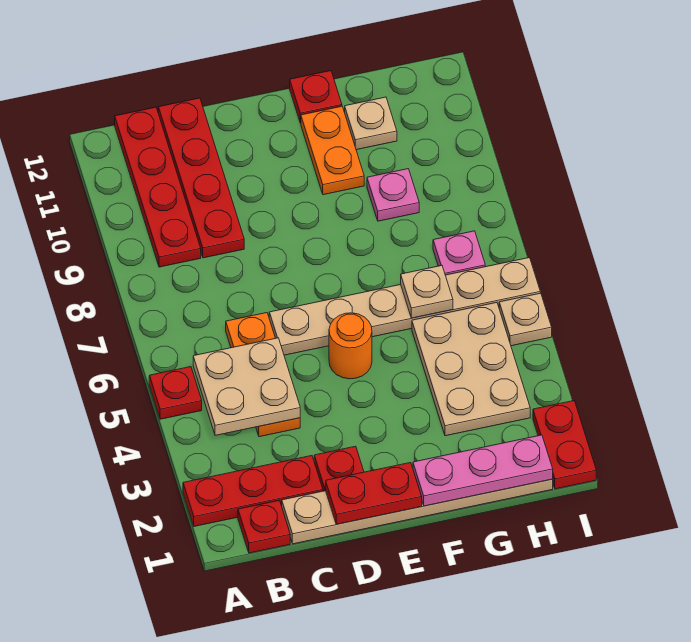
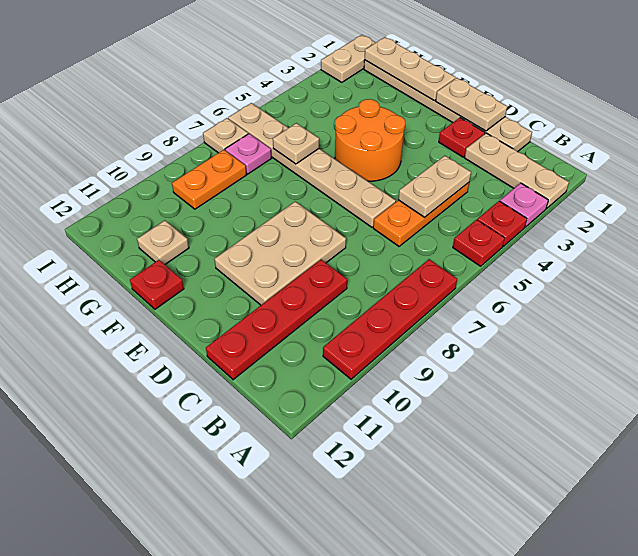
red 1x3 plate [183,456,323,526] -> tan 1x3 plate [465,133,569,209]
red 1x1 plate [238,500,290,553] -> red 1x1 plate moved to [478,201,527,246]
tan 2x2 plate [193,338,300,435] -> tan 1x2 plate [398,156,471,218]
red 1x4 plate [115,107,201,267] -> red 1x4 plate moved to [323,259,457,379]
red 1x2 plate [326,463,422,524] -> tan 1x2 plate [436,78,507,131]
orange 1x1 round brick [329,313,372,379] -> orange 2x2 round brick [335,99,405,181]
pink 1x3 plate [413,435,553,506] -> tan 1x3 plate [365,37,455,101]
orange 1x2 plate [301,106,364,195] -> orange 1x2 plate moved to [172,150,246,209]
tan 2x3 plate [412,303,530,436] -> tan 2x3 plate moved to [214,202,346,305]
pink 1x1 plate [367,169,419,221] -> pink 1x1 plate moved to [500,183,548,227]
red 1x2 plate [533,401,596,489] -> tan 1x2 plate [321,35,376,82]
tan 1x1 plate [499,293,552,346] -> tan 1x1 plate moved to [203,118,248,153]

